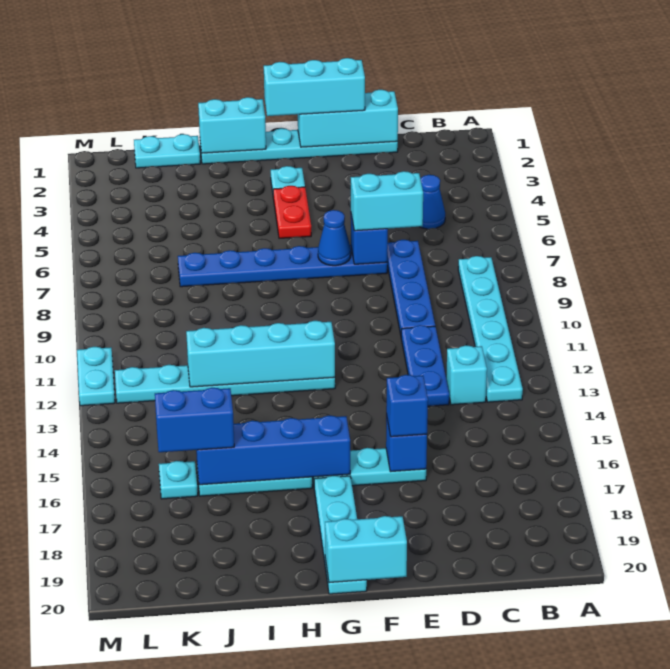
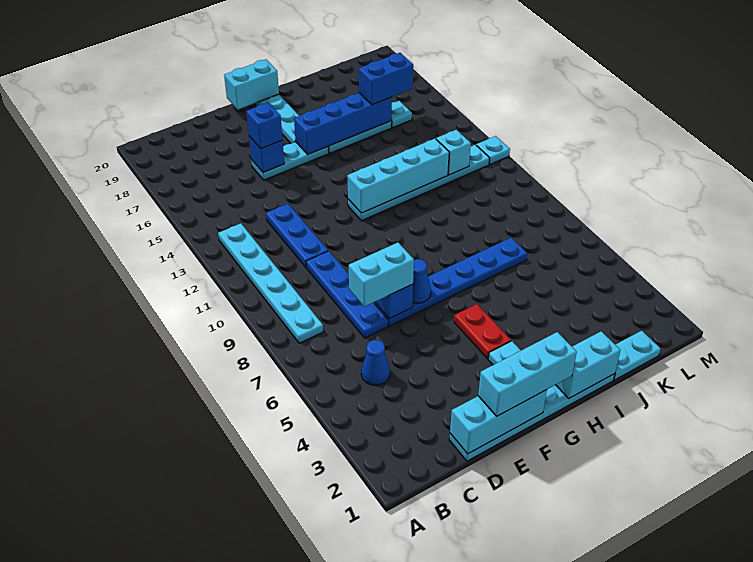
cyan 1x1 brick [446,345,487,405] -> cyan 1x1 brick moved to [436,130,471,175]
cyan 1x2 plate [77,347,115,406] -> cyan 1x1 plate [476,136,510,164]

